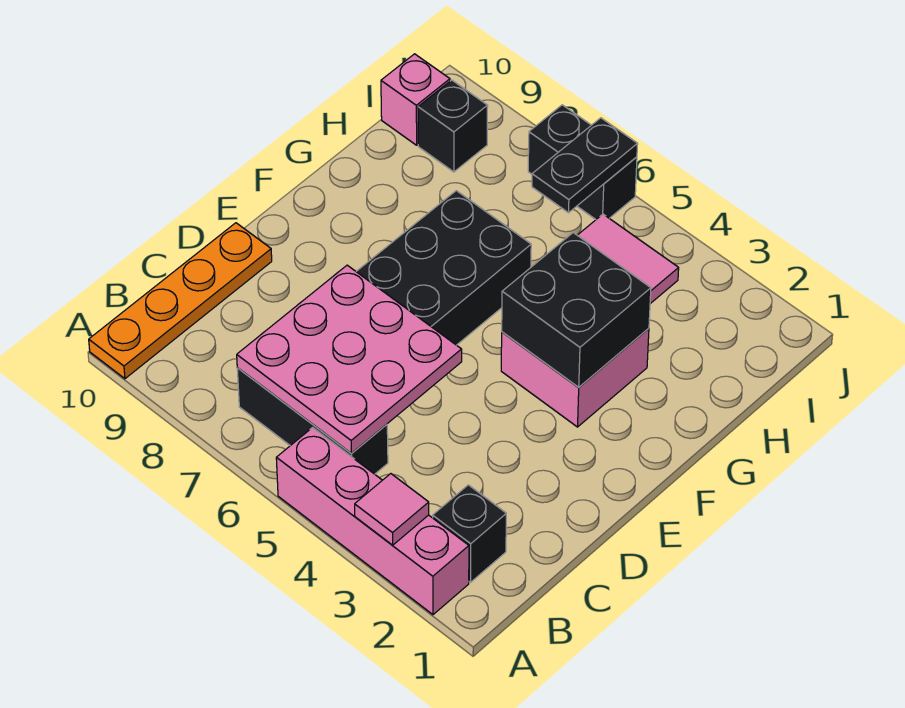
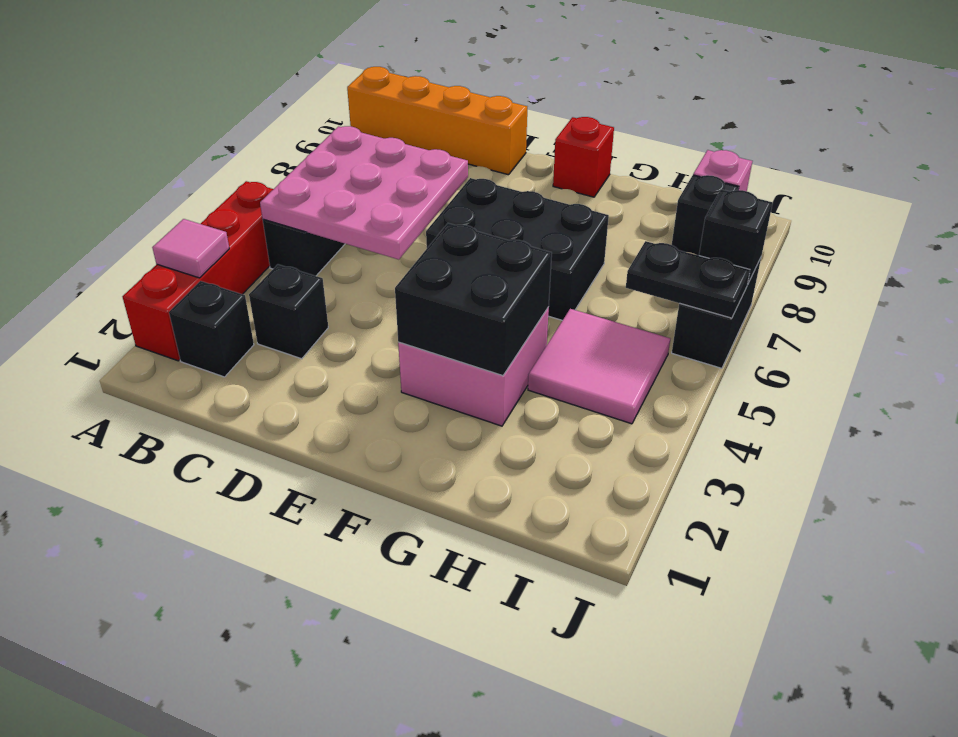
pink 1x4 brick [276,428,469,615] -> red 1x4 brick [123,181,273,361]
orange 1x4 plate [89,223,272,379] -> orange 1x4 brick [347,67,527,175]
none -> black 1x1 brick [249,264,328,359]
none -> red 1x1 brick [553,117,614,197]
none -> black 1x1 brick [699,189,773,285]

